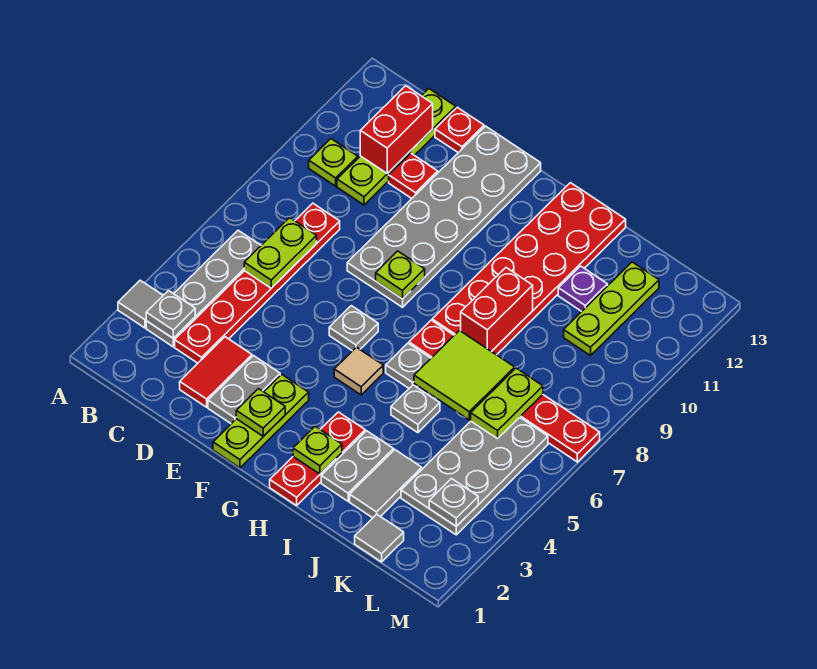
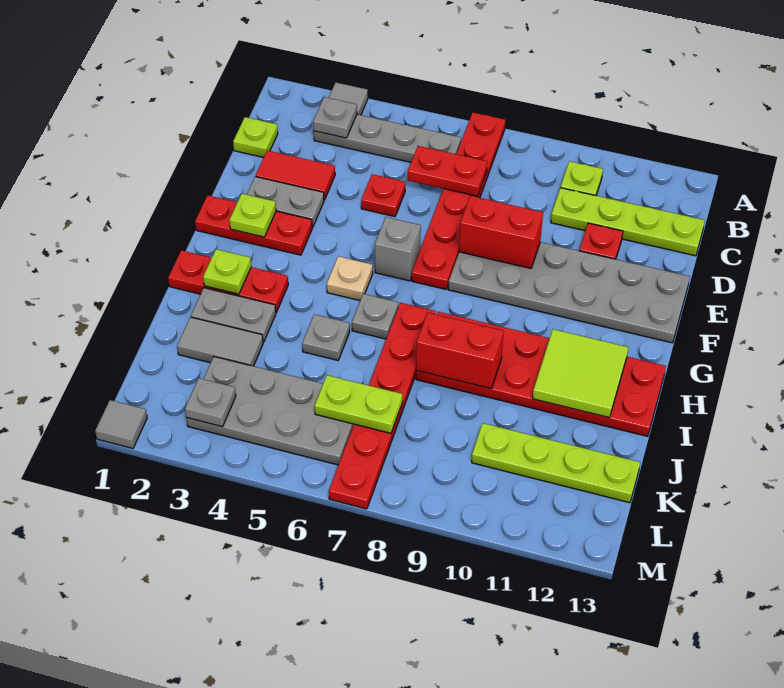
red 1x6 plate [175,203,340,363] -> red 1x6 plate turned to [412,113,505,289]
lime 1x2 plate [244,218,317,288] -> red 1x2 plate [408,146,487,196]
red 1x2 brick [360,86,433,174] -> red 1x2 brick moved to [459,196,543,268]
red 1x1 plate [435,107,484,153] -> red 1x1 plate moved to [361,174,405,217]
lime 1x3 plate [213,374,309,468] -> red 1x3 plate [195,195,312,255]
grey 1x1 plate [329,306,378,351] -> grey 1x1 brick [375,217,421,281]
lime 1x1 plate [376,251,425,299] -> lime 1x1 plate moved to [233,117,278,158]
tan 1x1 tile [334,347,383,395] -> tan 1x1 plate [327,256,373,301]
lime 2x2 tile [414,331,515,420] -> lime 2x2 tile moved to [533,329,628,418]
purple 1x1 plate [558,266,608,311] -> none
grey 1x1 tile [355,514,404,562] -> grey 1x1 tile moved to [95,400,147,449]
lime 1x3 plate [564,262,659,356] -> lime 1x4 plate [472,423,640,503]

